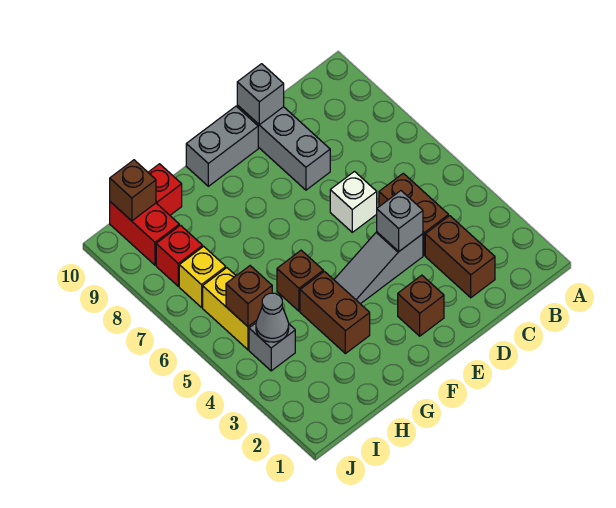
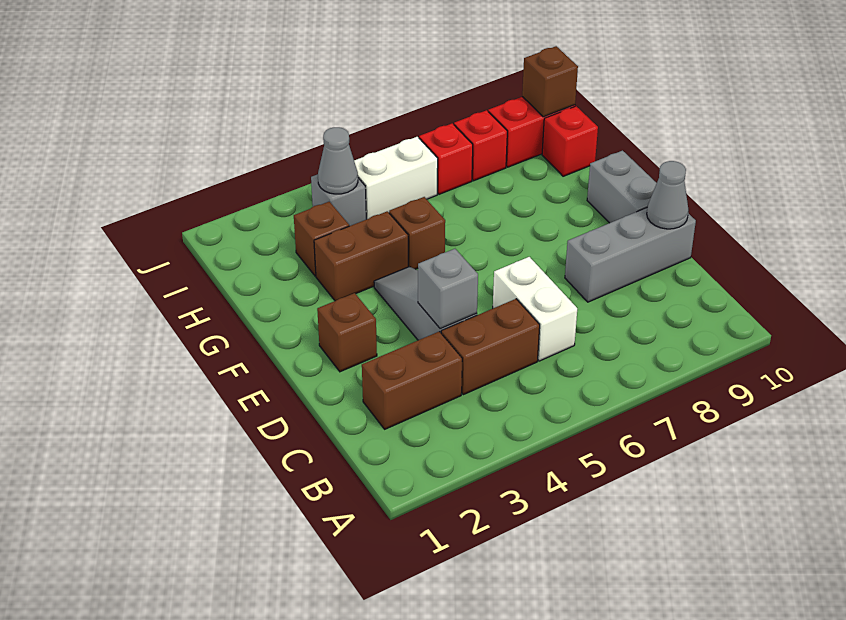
white 1x1 brick [330,172,377,232] -> white 1x2 brick [493,257,577,361]
grey 1x1 brick [237,64,284,125] -> grey 1x1 cone [647,161,689,229]
yellow 1x2 brick [203,268,256,350] -> white 1x2 brick [354,137,438,219]
brown 1x1 brick [226,266,272,326] -> brown 1x1 brick moved to [294,202,349,276]
yellow 1x1 brick [179,246,226,307] -> red 1x1 brick [419,123,473,194]

